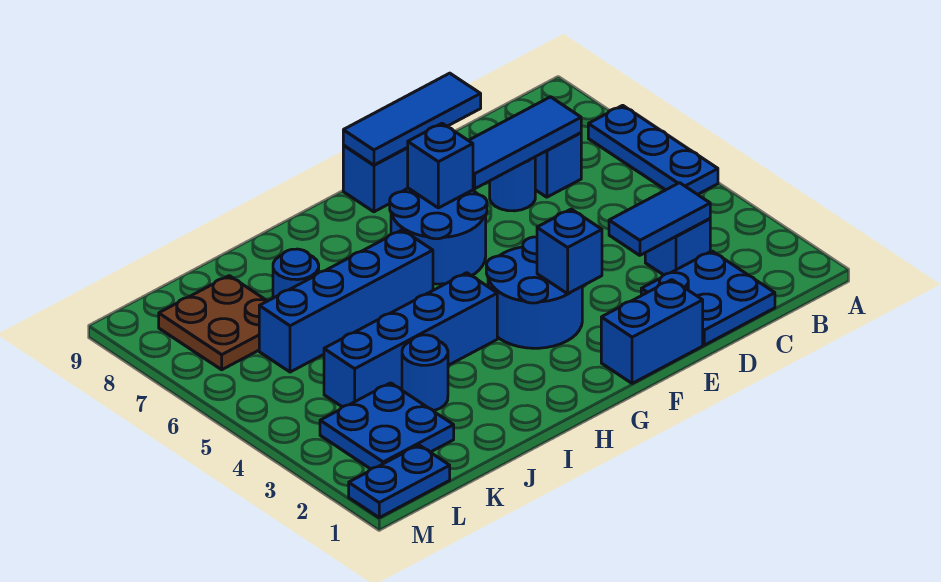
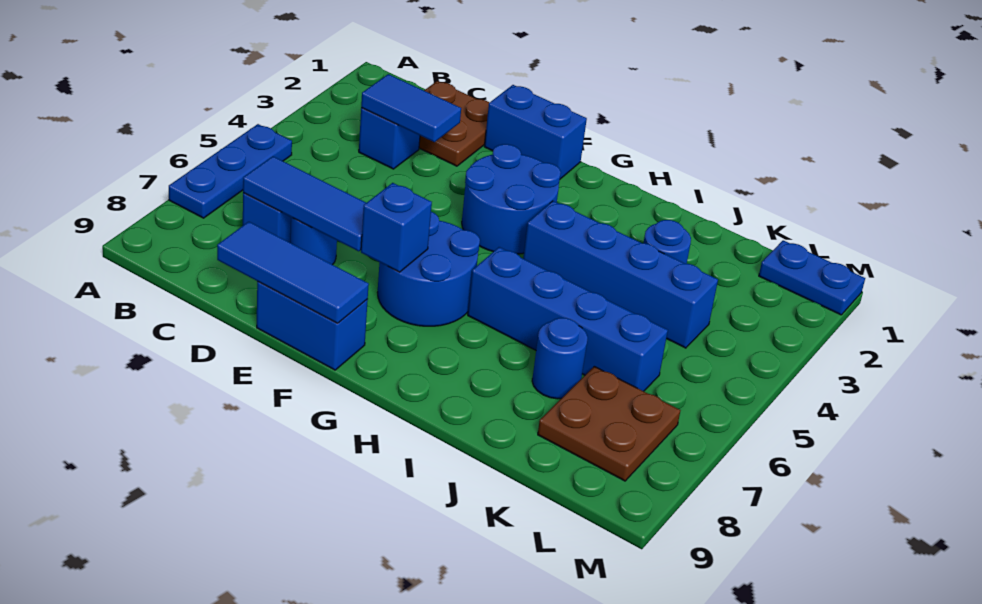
blue 2x2 plate [641,251,775,345] -> brown 2x2 plate [419,81,489,166]
blue 1x1 brick [537,209,602,294] -> none
blue 2x2 plate [320,383,454,469] -> none

